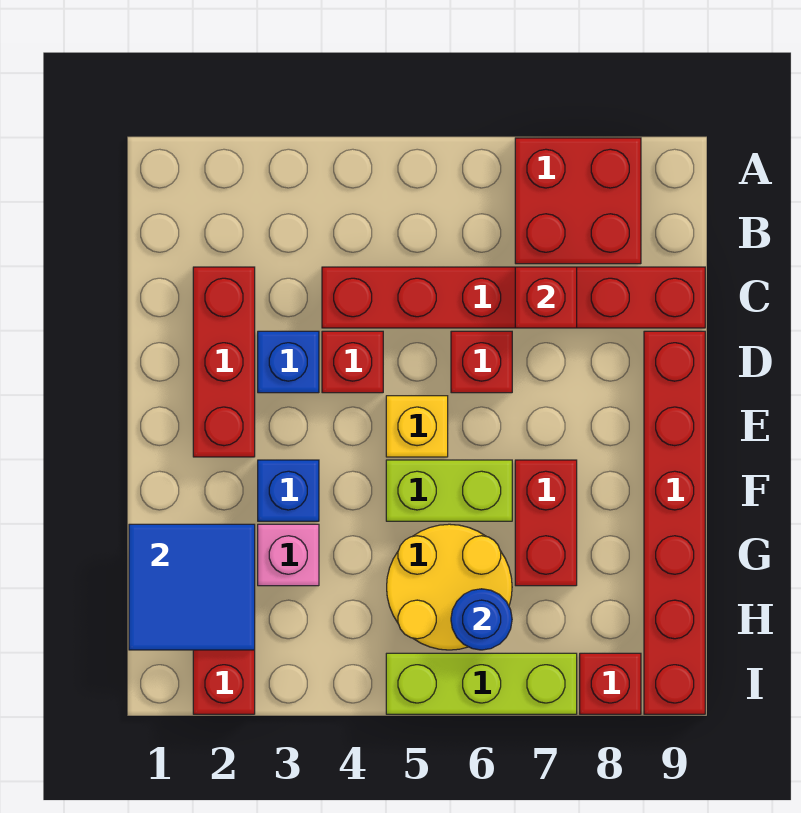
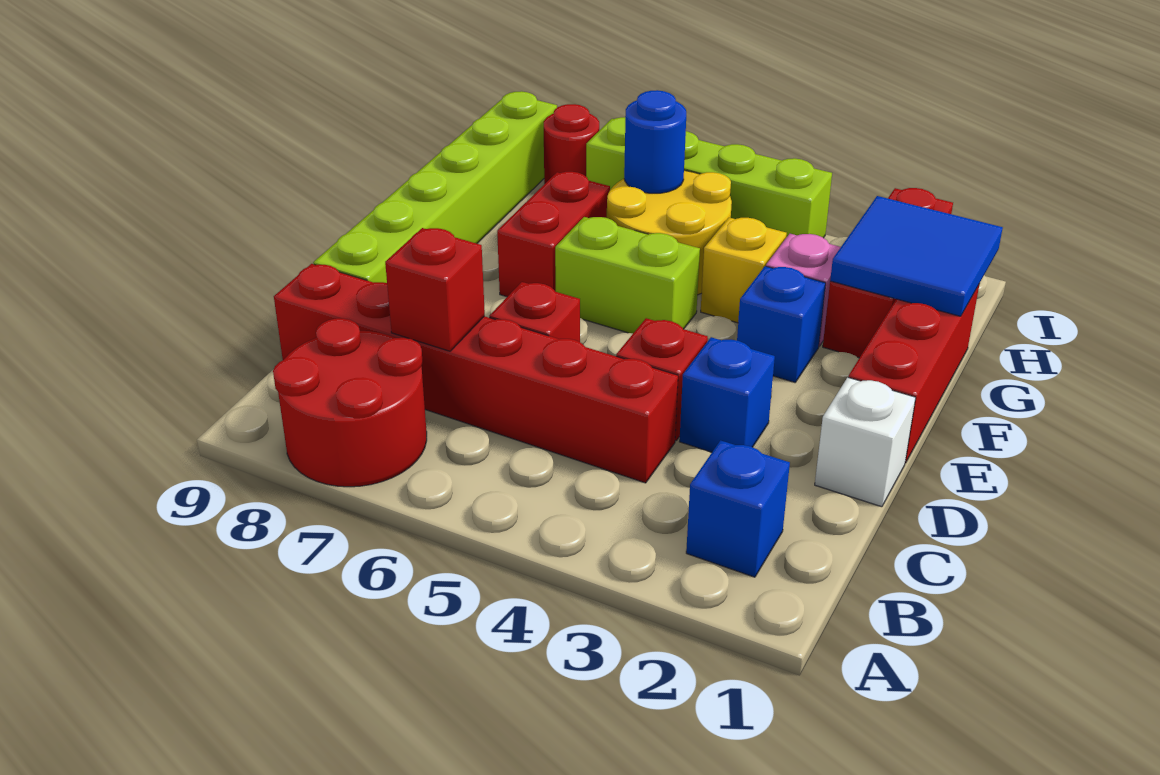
red 2x2 brick [515,138,641,264] -> red 2x2 round brick [273,318,427,487]
none -> blue 1x1 brick [686,440,790,577]
red 1x3 brick [193,267,255,457] -> red 1x3 brick moved to [848,285,979,463]
none -> white 1x1 brick [815,377,915,507]
red 1x6 brick [644,331,705,714] -> lime 1x6 brick [313,91,557,283]
yellow 1x1 brick [386,396,448,457] -> yellow 1x1 brick moved to [701,218,787,323]
lime 1x3 brick [386,653,577,714] -> lime 1x4 brick [586,117,832,238]
red 1x1 brick [580,653,641,714] -> red 1x1 round brick [544,104,599,184]

